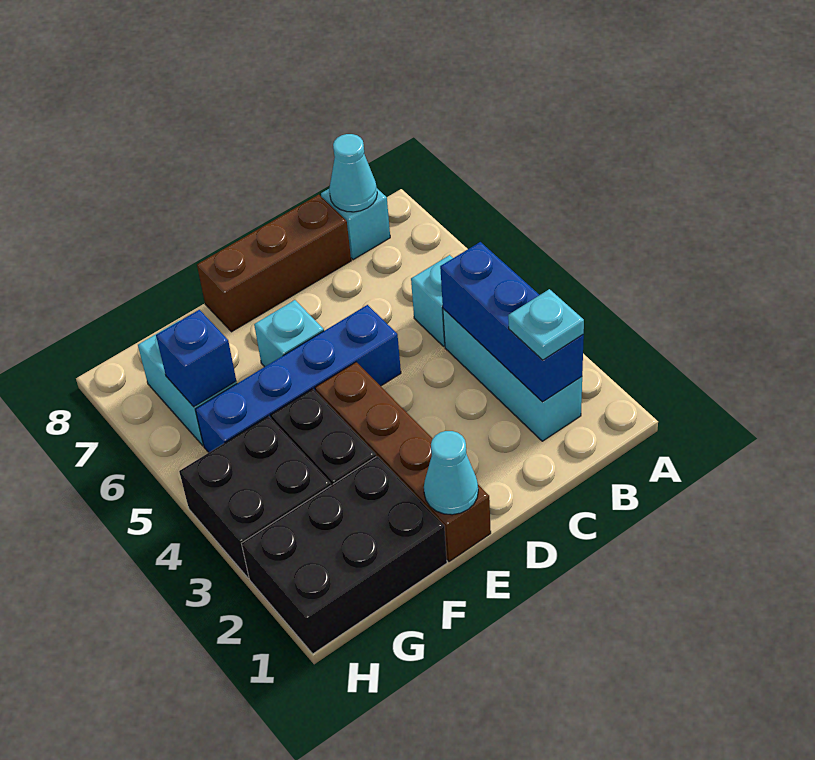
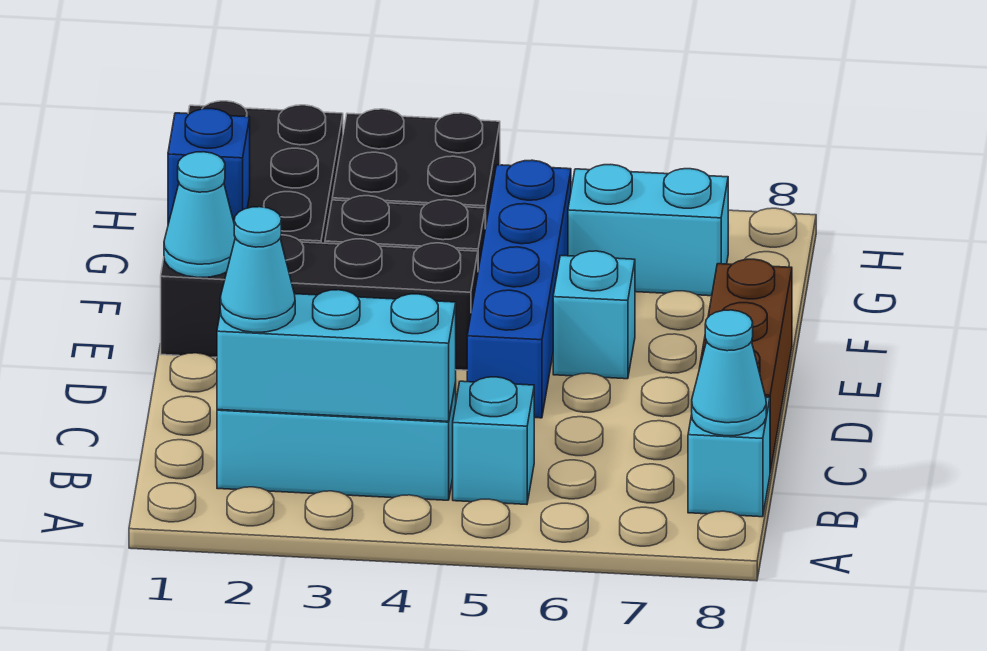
blue 1x3 brick [440,242,584,402] -> cyan 1x3 brick [217,290,456,421]
cyan 1x1 plate [508,289,584,360] -> cyan 1x1 cone [220,207,295,332]
brown 1x4 brick [315,362,491,562] -> black 1x4 brick [161,235,478,370]
blue 1x1 brick [156,310,236,407] -> blue 1x1 brick moved to [168,109,250,224]

